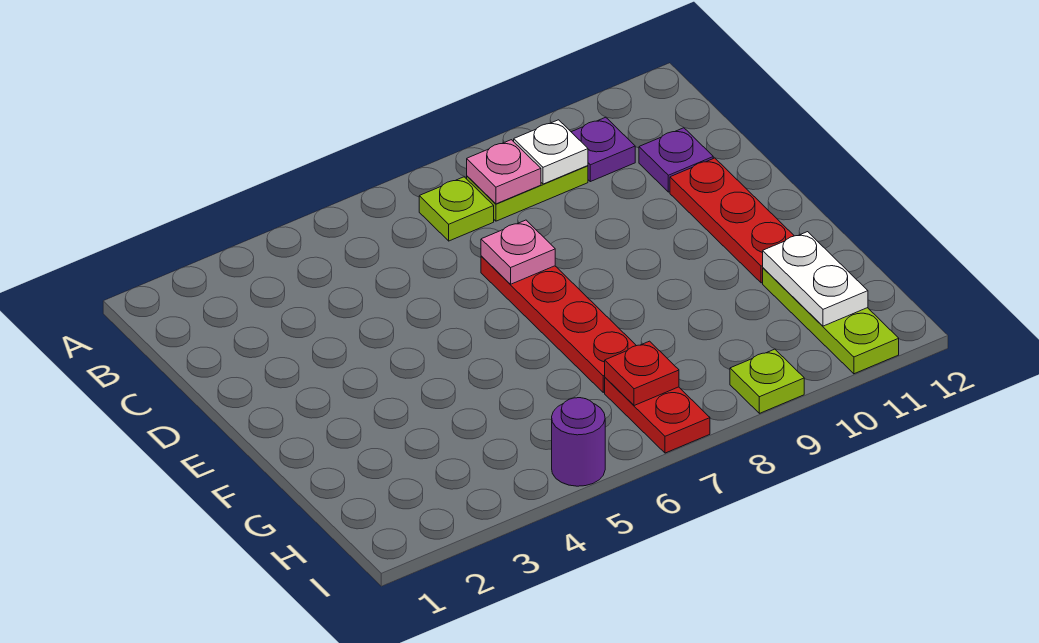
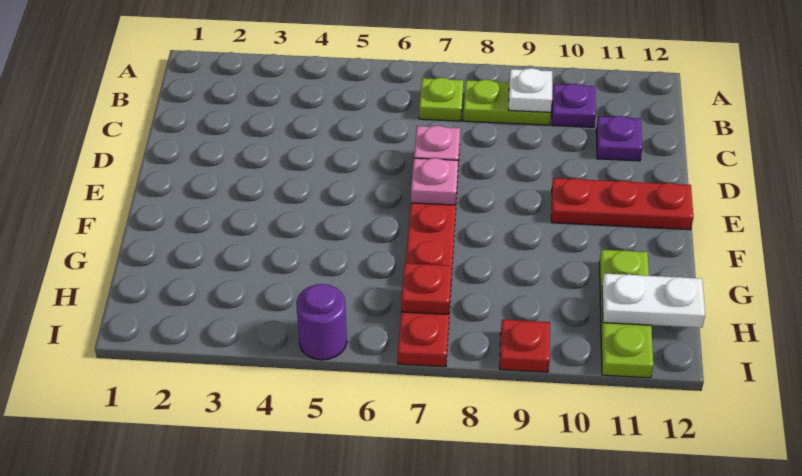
pink 1x1 plate [467,140,541,204] -> pink 1x1 plate moved to [411,158,458,205]
red 1x3 plate [670,158,794,283] -> red 1x3 plate turned to [551,178,694,230]
white 1x2 plate [763,232,868,326] -> white 1x2 plate turned to [602,273,705,328]
lime 1x1 plate [730,349,804,413] -> red 1x1 plate [500,320,550,372]

